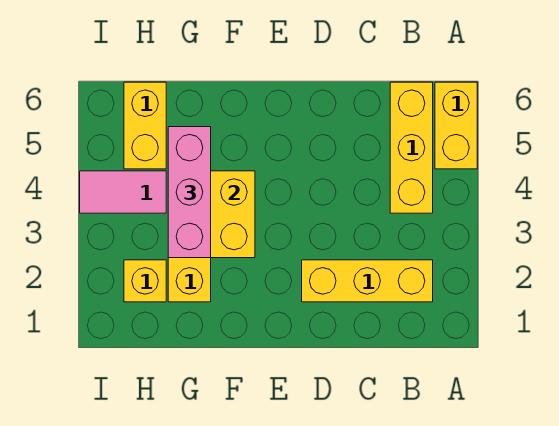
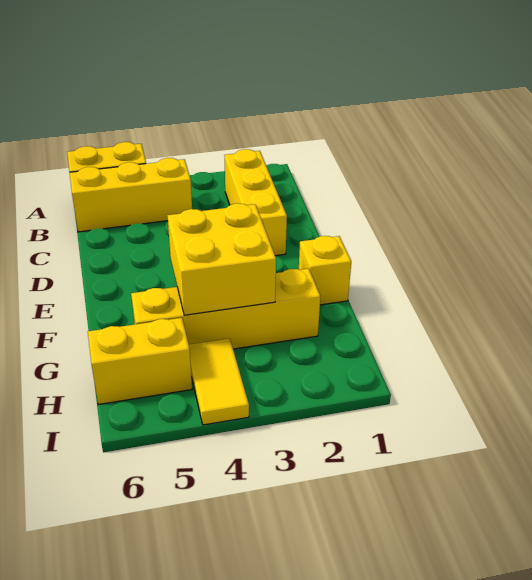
pink 1x3 brick [168,127,211,258] -> none
yellow 1x1 brick [124,260,166,302] -> yellow 1x1 brick moved to [299,236,351,305]
pink 1x2 tile [80,171,166,213] -> yellow 1x2 tile [189,338,249,425]

